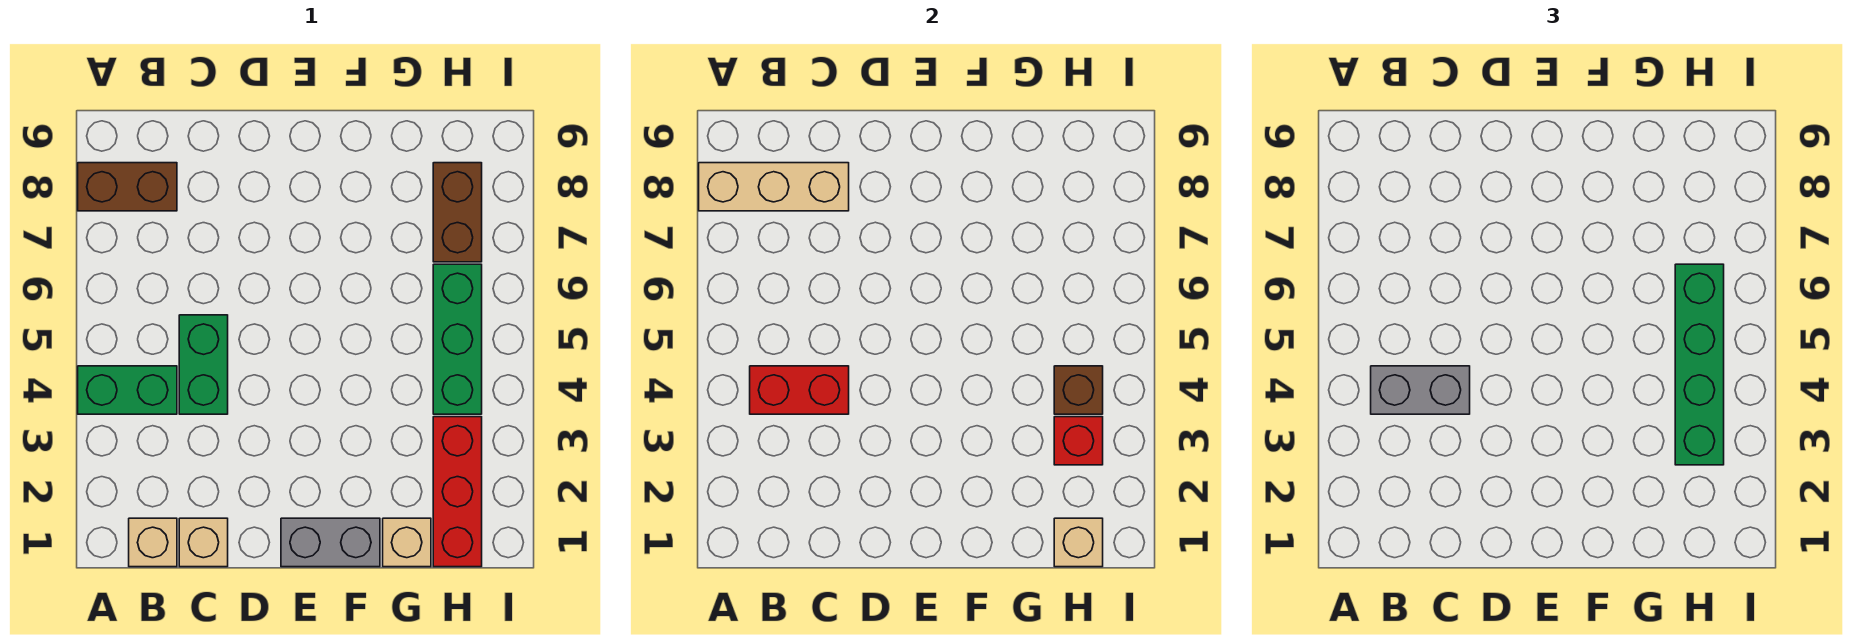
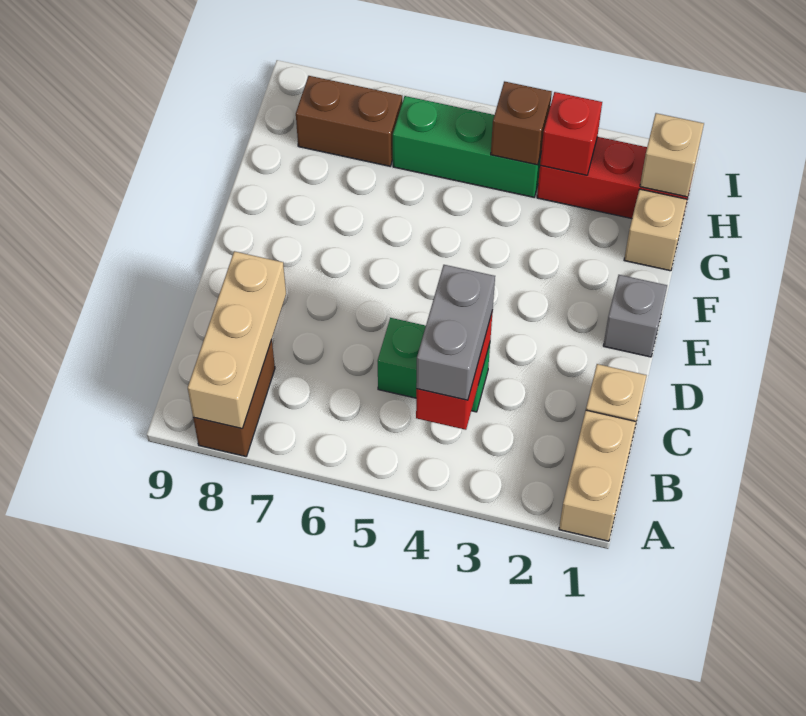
green 1x2 brick [78,366,177,414] -> none
tan 1x1 brick [129,518,177,567] -> tan 1x2 brick [559,410,636,541]
grey 1x2 brick [281,518,380,567] -> grey 1x1 brick [603,275,667,357]
green 1x4 brick [1675,264,1724,465] -> none

